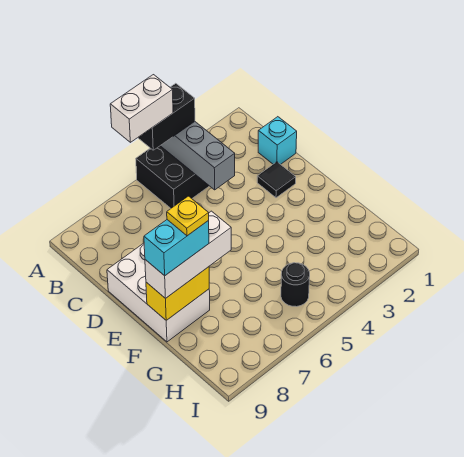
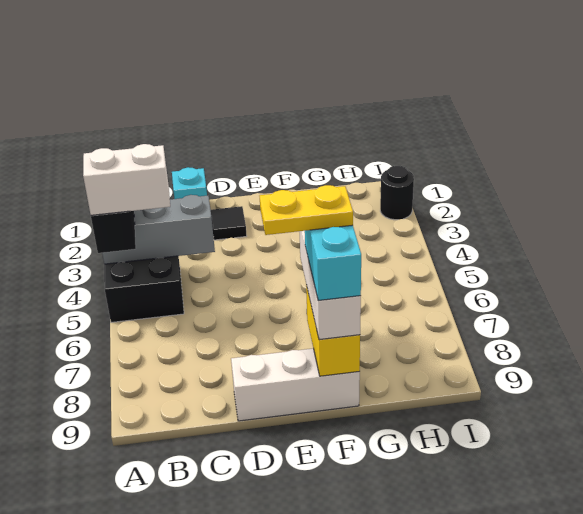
white 1x2 brick [110,75,173,142] -> white 1x2 brick turned to [83,144,170,215]
white 2x3 brick [107,243,210,342] -> white 1x3 brick [231,348,360,421]
yellow 1x1 plate [167,196,209,236] -> yellow 1x2 plate [260,185,353,235]
black 1x1 round brick [281,263,310,307] -> black 1x1 round brick moved to [380,166,414,220]

